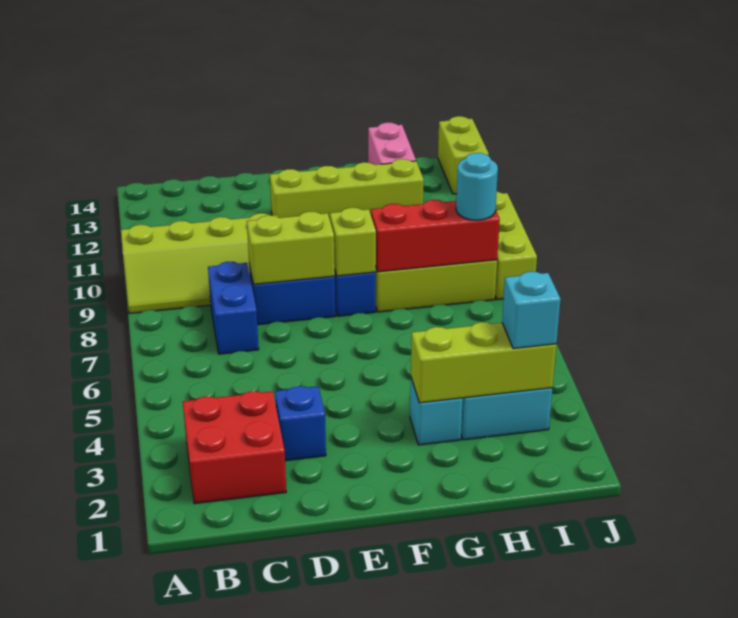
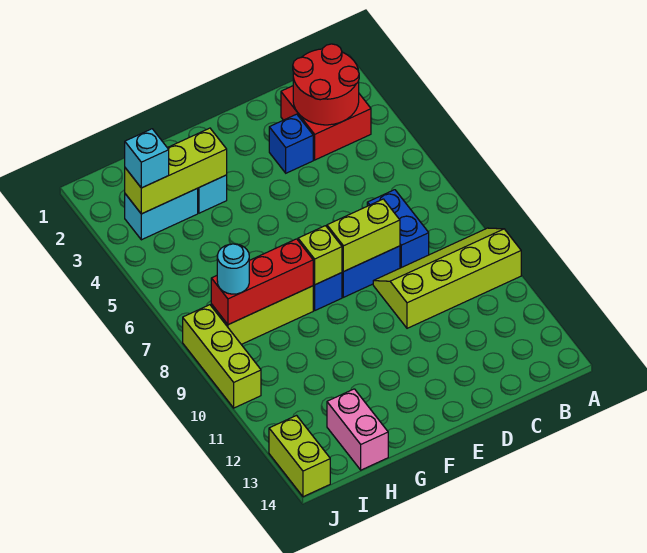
none -> red 2x2 round brick [293,44,359,125]
lime 1x4 brick [270,159,424,219] -> none

